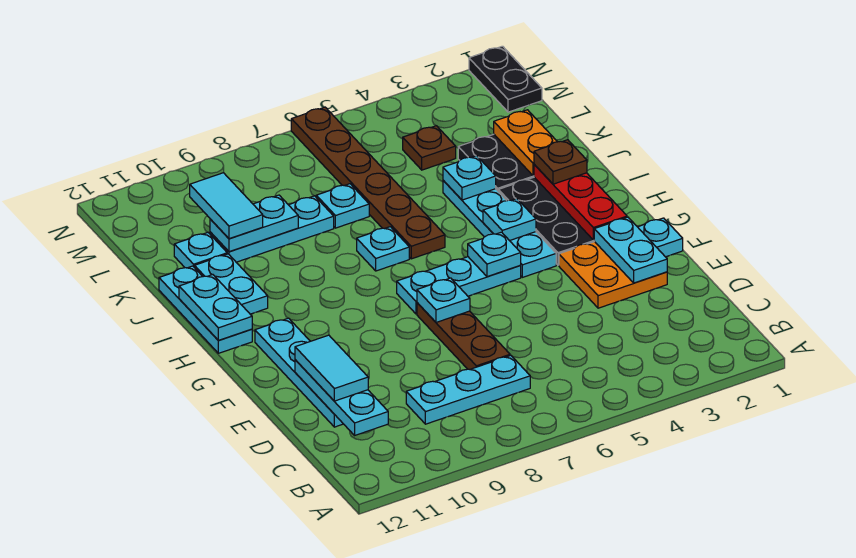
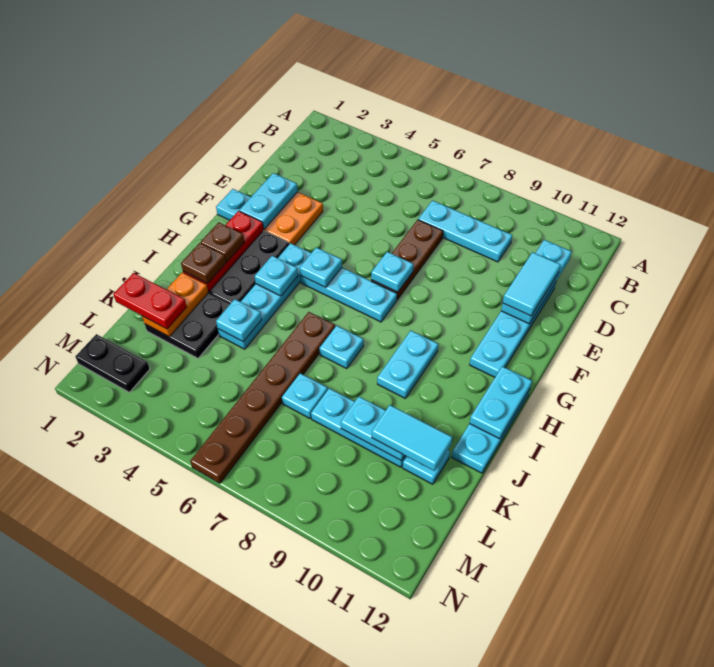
cyan 1x2 plate [194,254,268,314] -> cyan 1x2 plate moved to [377,331,438,398]
none -> red 1x2 plate [113,273,187,329]
cyan 1x2 tile [190,173,263,239] -> cyan 1x2 tile turned to [372,405,452,471]
brown 1x1 plate [403,126,456,170] -> brown 1x1 plate moved to [201,222,244,262]
black 1x2 plate [469,46,542,112] -> black 1x2 plate turned to [75,334,150,392]

